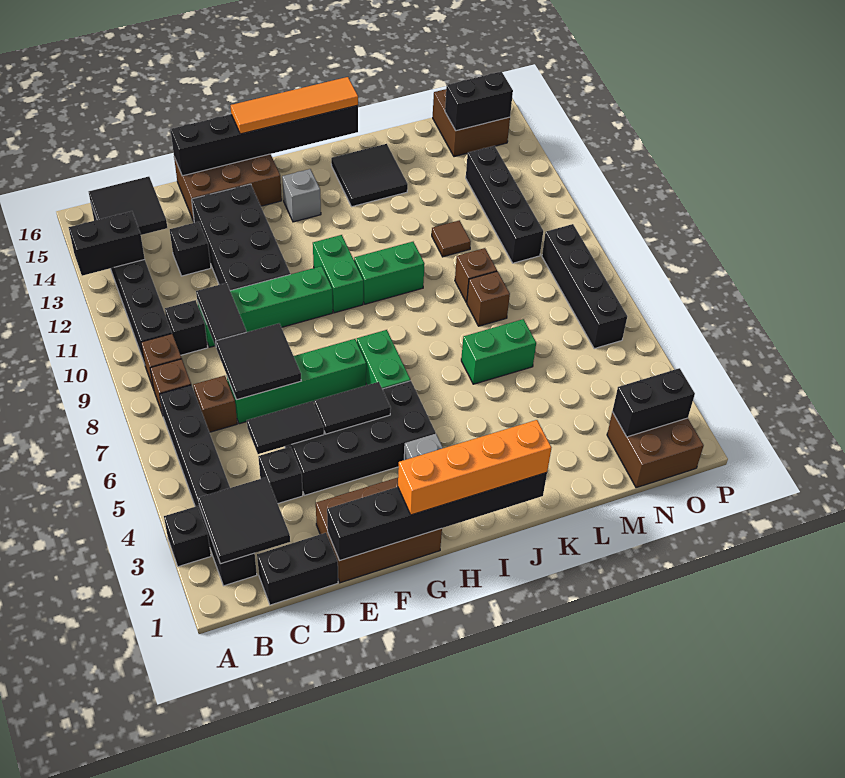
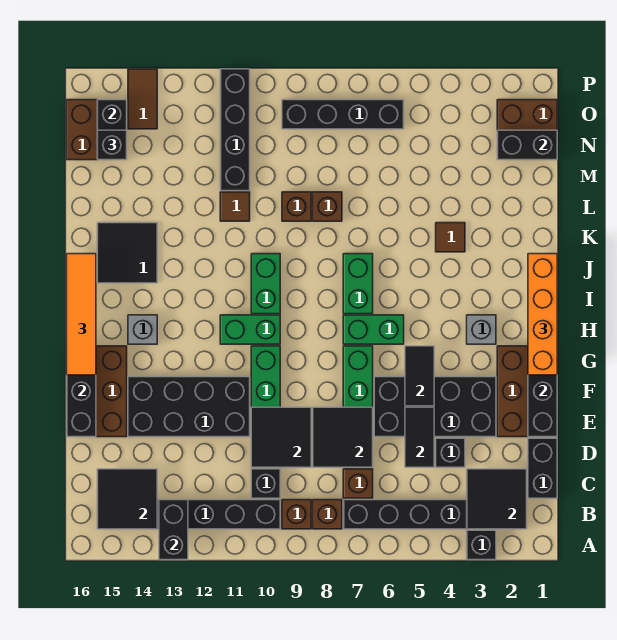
black 1x2 tile [196,283,246,346] -> black 2x2 tile [251,407,311,467]
black 1x1 brick [170,222,211,276] -> black 1x1 brick moved to [97,130,127,160]
black 2x4 brick [285,381,436,495] -> black 2x4 brick turned to [374,377,496,437]
none -> brown 1x1 tile [436,223,465,252]
green 1x2 brick [461,319,536,384] -> green 1x2 brick moved to [343,254,373,314]
black 1x2 brick [612,368,695,437] -> black 1x2 brick turned to [497,130,557,160]
black 1x4 brick [466,146,543,263] -> black 1x4 brick turned to [220,69,250,191]
none -> brown 1x2 tile [128,69,157,129]

